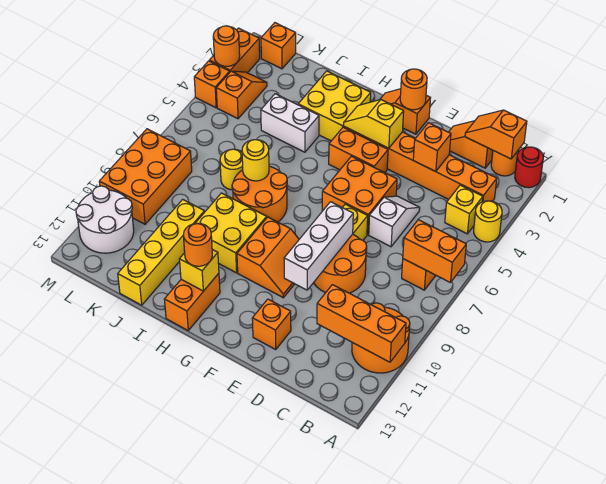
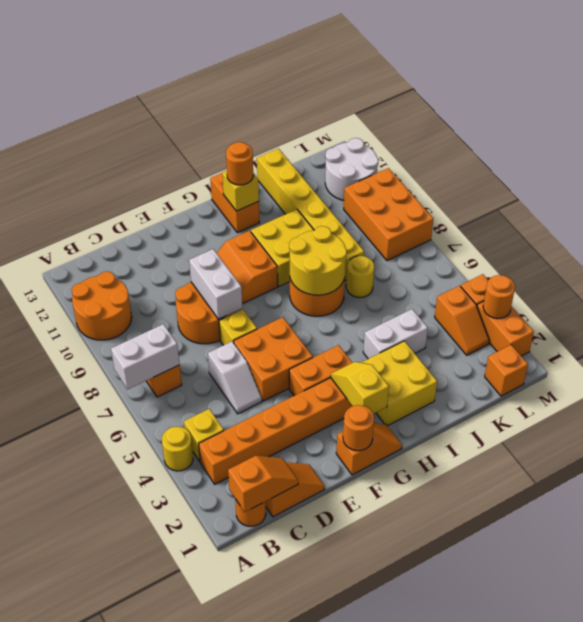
red 1x1 round brick [515,147,543,188] -> none
orange 1x2 brick [403,220,466,283] -> white 1x2 brick [111,324,180,390]
orange 1x3 brick [317,285,406,362] -> none
orange 1x1 brick [413,123,451,171] -> none
white 1x3 brick [284,202,353,290] -> white 1x2 brick [189,249,242,319]
orange 1x1 brick [252,299,291,349] -> none
yellow 1x2 slope [344,100,404,148] -> yellow 1x2 slope turned to [331,362,389,414]
yellow 1x1 round brick [242,140,269,181] -> yellow 2x2 round brick [289,226,347,295]
yellow 1x4 brick [118,199,204,305] -> yellow 1x6 brick [257,149,364,281]

